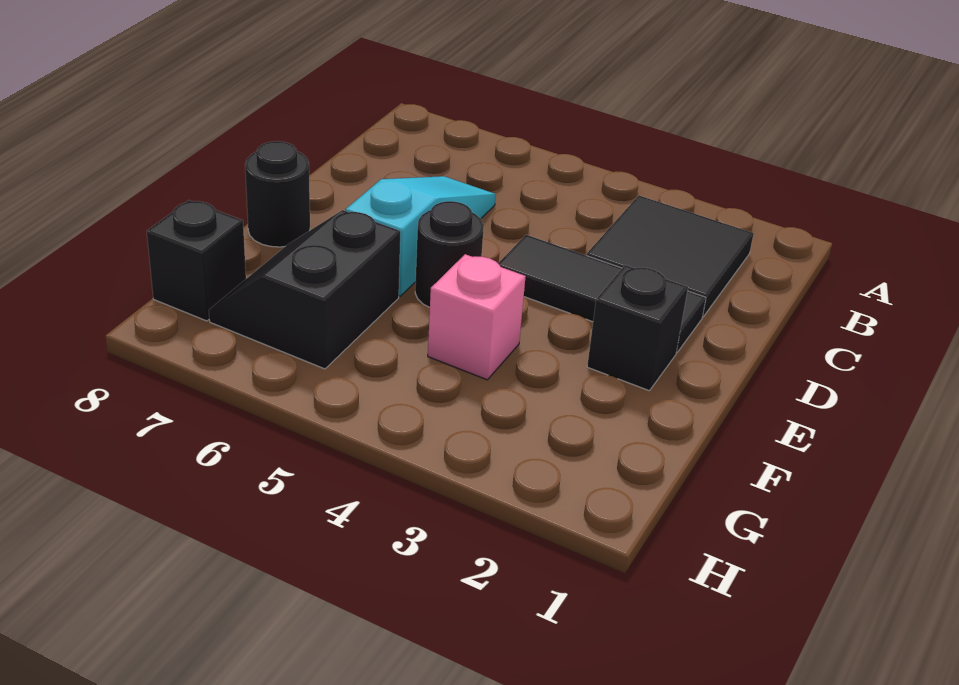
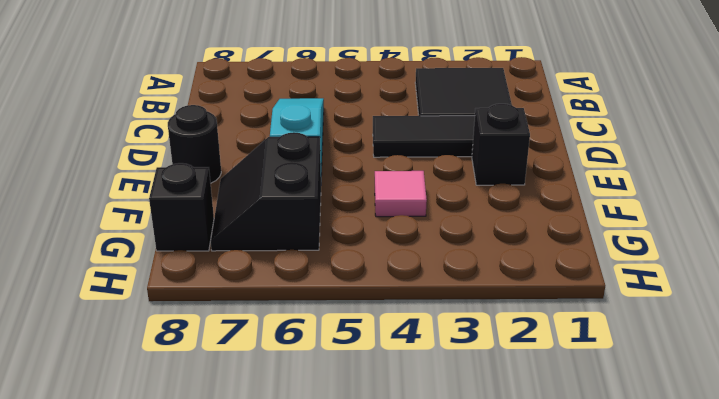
black 1x1 round brick [415,201,484,307] -> none
pink 1x1 brick [428,254,526,380] -> pink 1x1 tile [375,171,427,217]

